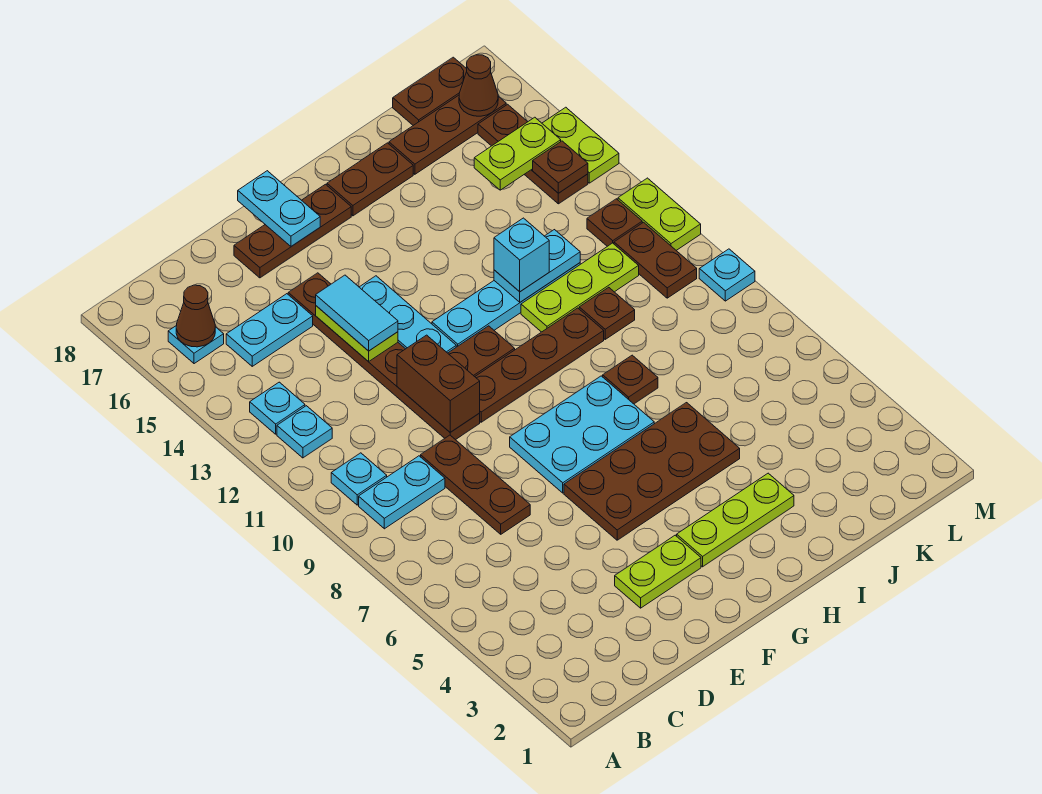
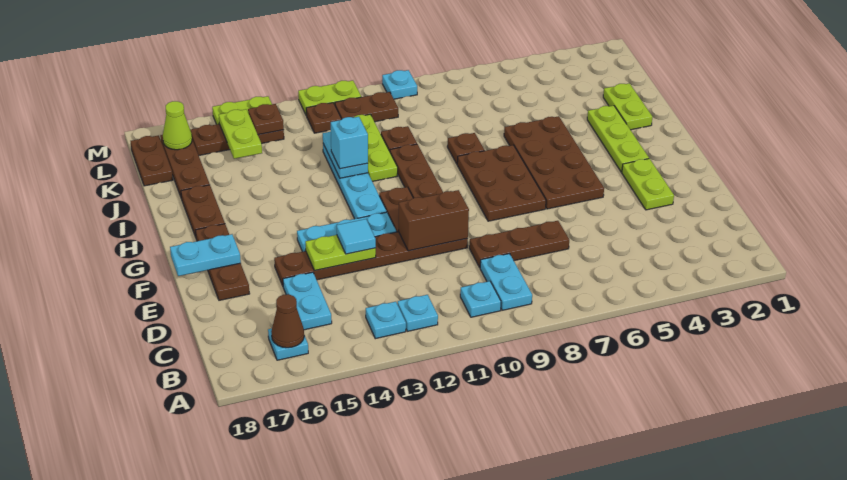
cyan 1x2 tile [316,275,398,351] -> cyan 1x1 tile [337,219,376,254]
cyan 2x3 plate [510,376,654,493] -> brown 2x3 plate [457,145,546,221]
none -> lime 1x2 plate [603,83,652,130]
brown 1x1 cone [459,55,498,116] -> lime 1x1 cone [163,101,192,150]

